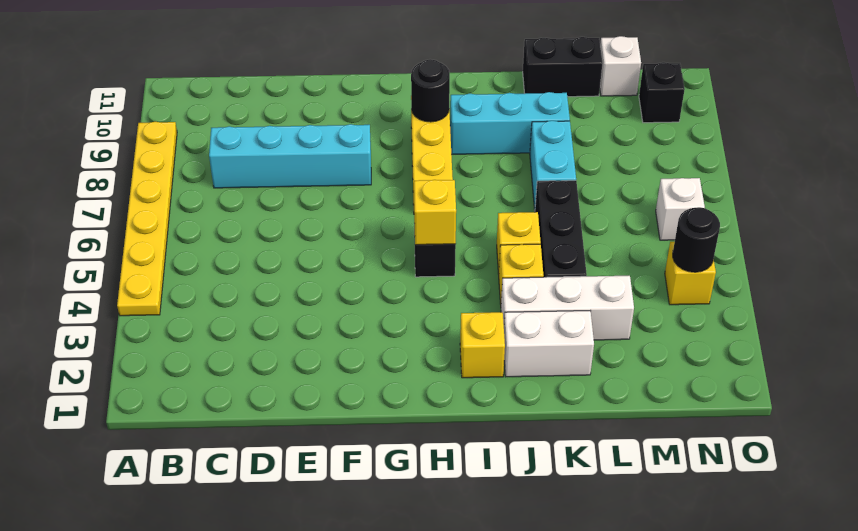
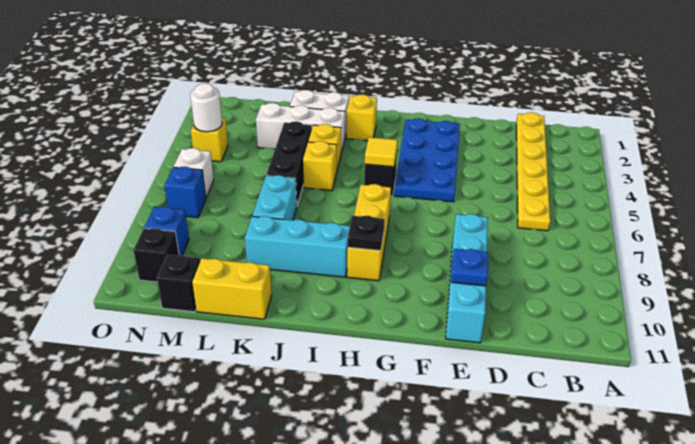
yellow 1x6 plate [117,122,177,316] -> yellow 1x6 plate moved to [516,112,550,231]
cyan 1x4 brick [209,124,371,188] -> cyan 1x4 brick turned to [446,214,488,343]
none -> blue 1x1 plate [451,249,488,286]
none -> blue 2x4 plate [394,118,460,202]
yellow 1x1 brick [414,180,456,245] -> yellow 1x1 tile [365,137,398,167]
black 1x1 round brick [411,59,450,122] -> black 1x1 plate [348,216,385,251]
black 1x2 brick [523,37,602,97] -> yellow 1x2 brick [192,258,272,319]
white 1x1 brick [600,36,641,96] -> black 1x1 brick [157,255,200,312]
black 1x1 round brick [673,207,720,272] -> white 1x1 round brick [190,83,222,132]
none -> blue 1x1 brick [164,166,206,218]
none -> blue 1x1 brick [144,207,189,256]

